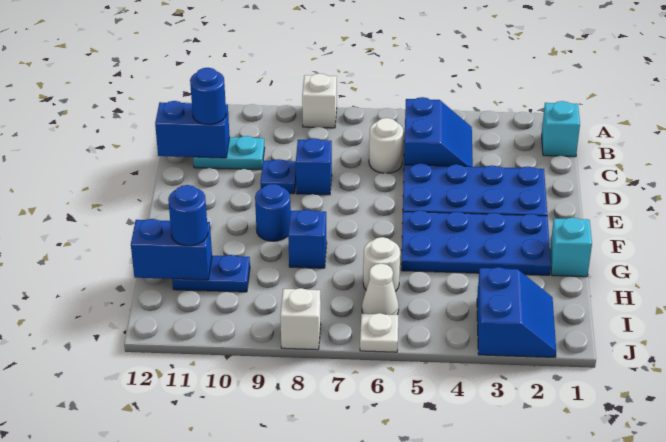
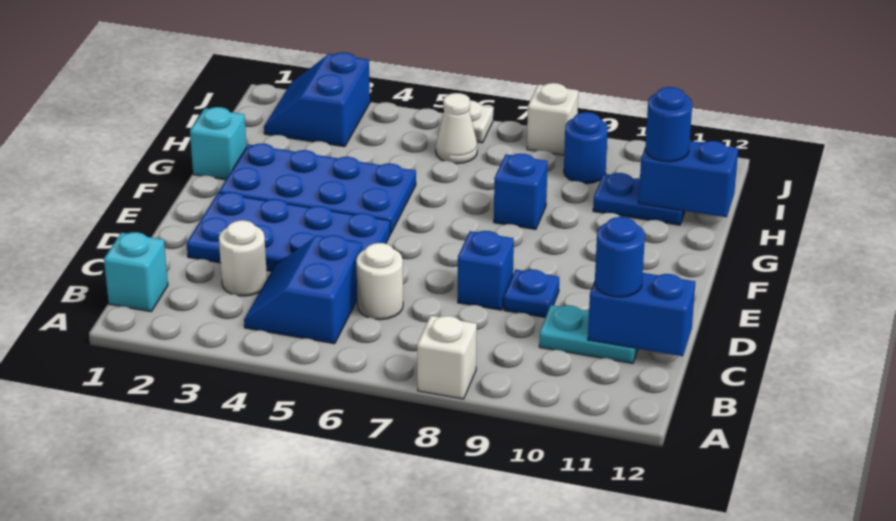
blue 1x1 round brick [255,184,291,241] -> blue 1x1 round brick moved to [564,112,608,184]
white 1x1 round brick [363,237,400,292] -> white 1x1 round brick moved to [219,220,267,296]

